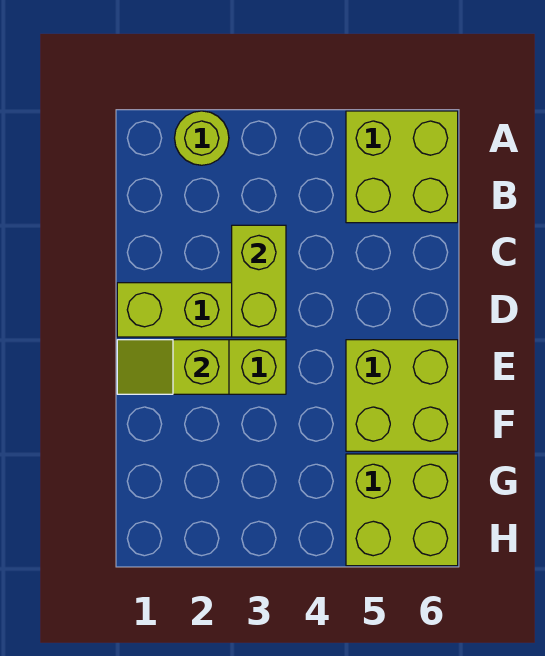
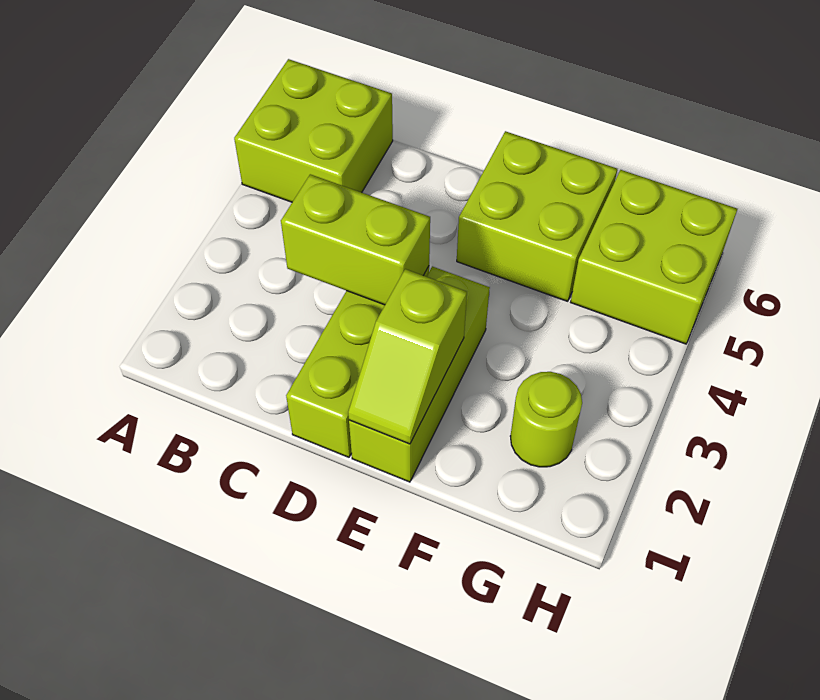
lime 1x1 round brick [175,111,229,165] -> lime 1x1 round brick moved to [510,372,582,467]

